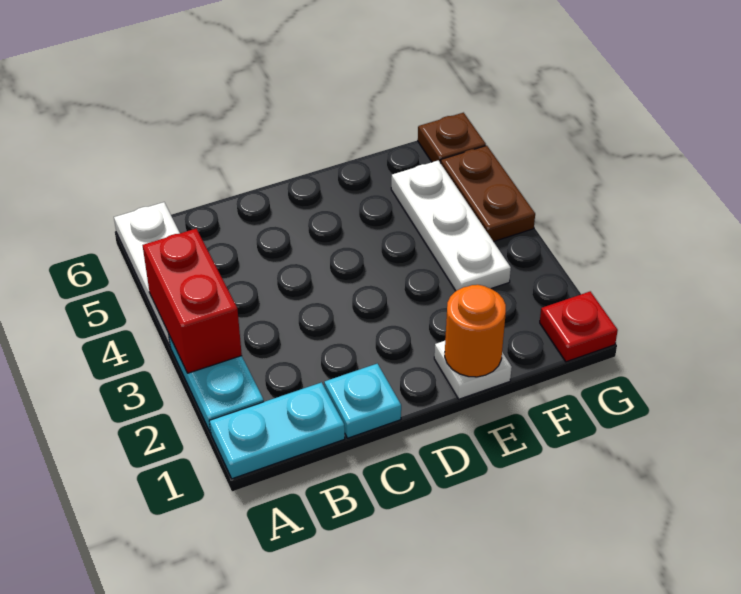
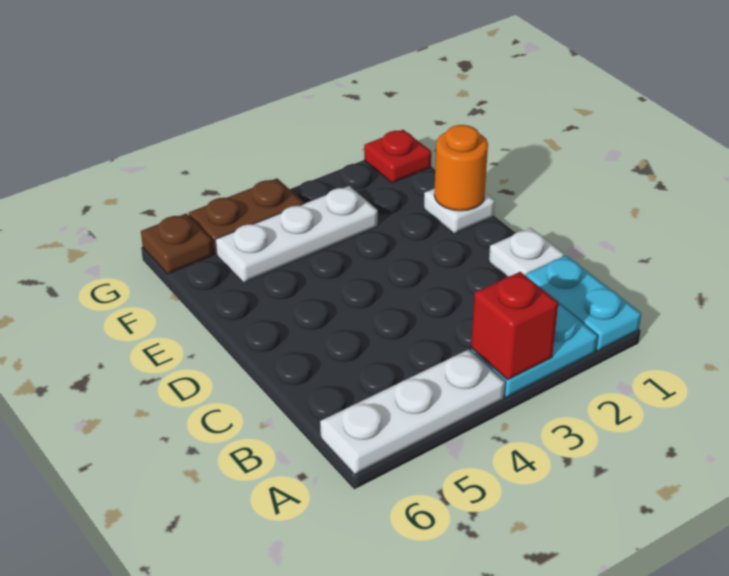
red 1x2 brick [143,229,242,373] -> red 1x1 brick [471,272,558,380]
cyan 1x1 plate [324,364,401,438] -> white 1x1 plate [489,228,564,277]

